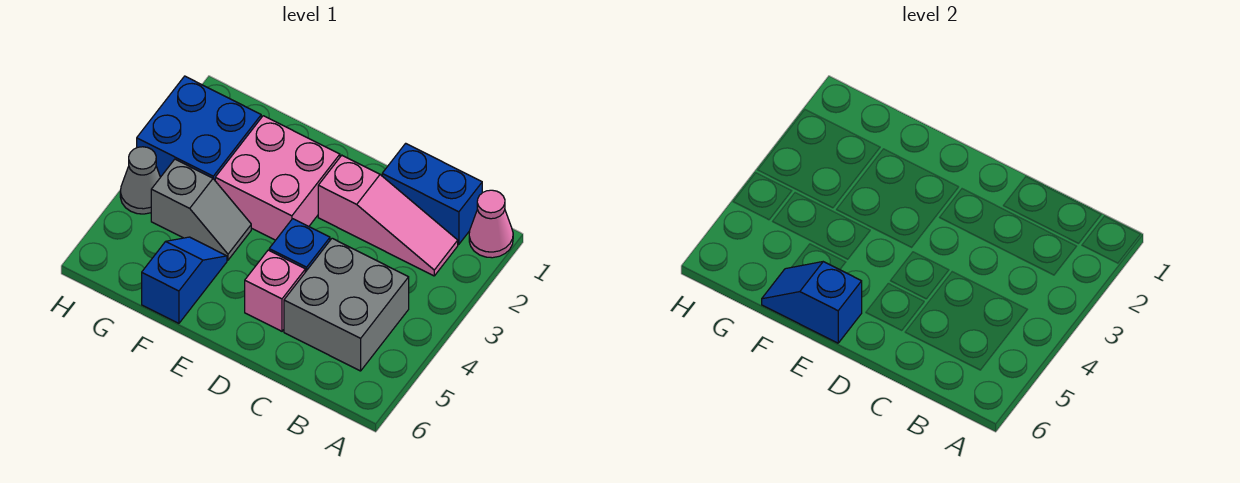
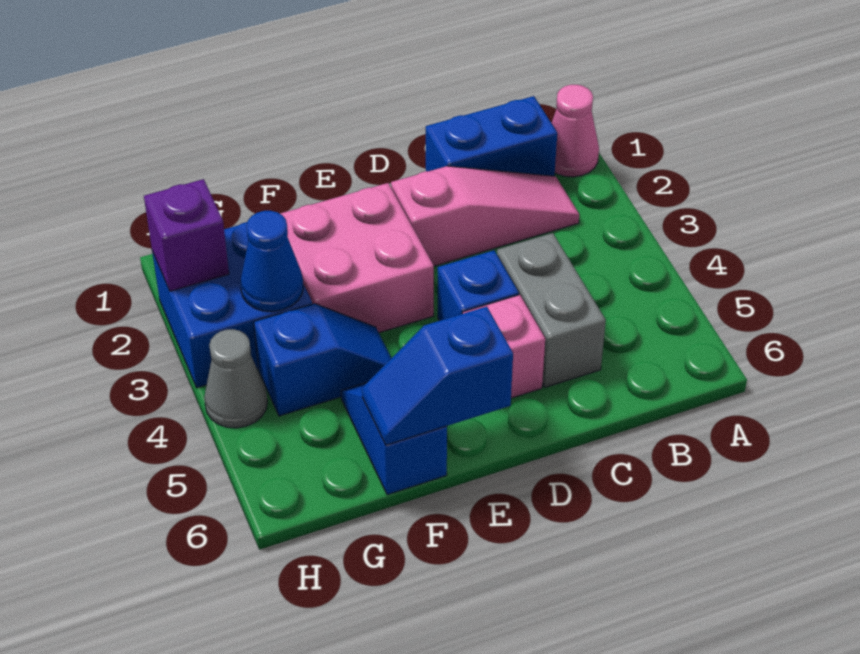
grey 2x2 brick [284,238,409,371] -> grey 1x2 brick [497,233,606,387]
grey 1x2 slope [151,159,251,260] -> blue 1x2 slope [254,304,391,416]
none -> blue 1x1 cone [240,211,303,312]
none -> purple 1x1 brick [144,179,229,291]

